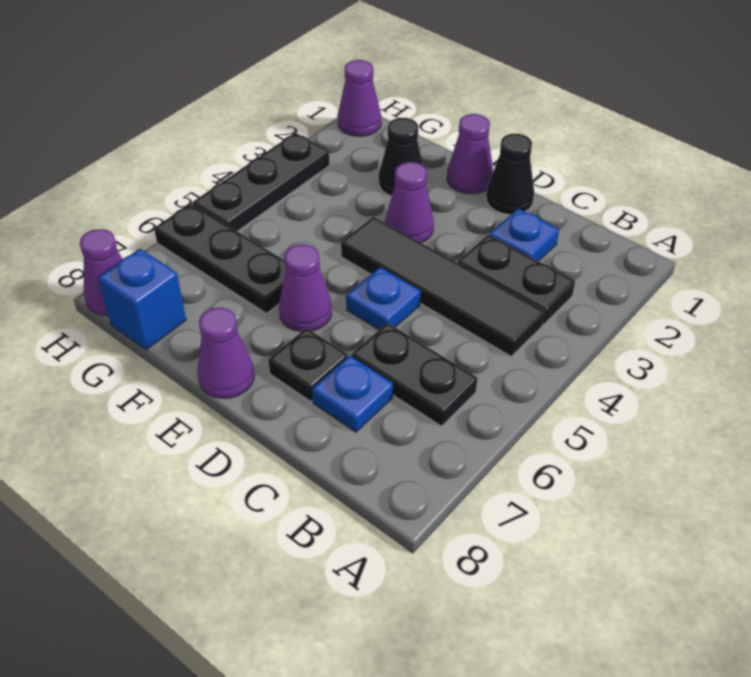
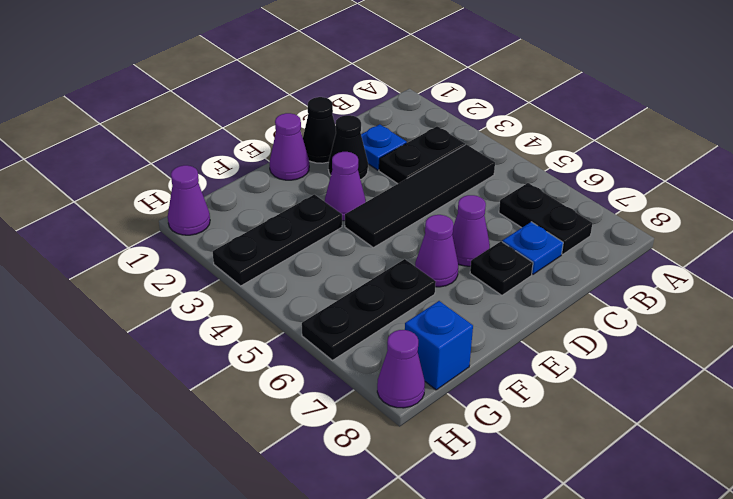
black 1x2 plate [352,323,477,426] -> black 1x2 plate turned to [499,183,592,254]
blue 1x1 plate [346,267,421,330] -> none
purple 1x1 cone [198,308,254,398] -> purple 1x1 cone moved to [452,195,490,266]
black 1x1 cone [379,118,423,196] -> black 1x1 cone moved to [328,115,368,180]
black 1x3 plate [192,133,329,231] -> black 1x3 plate turned to [213,195,342,286]

